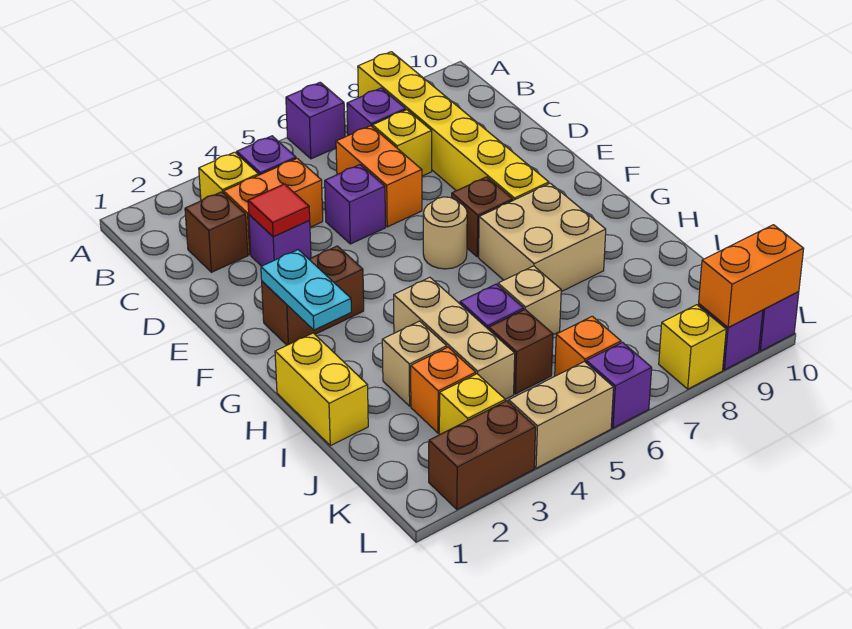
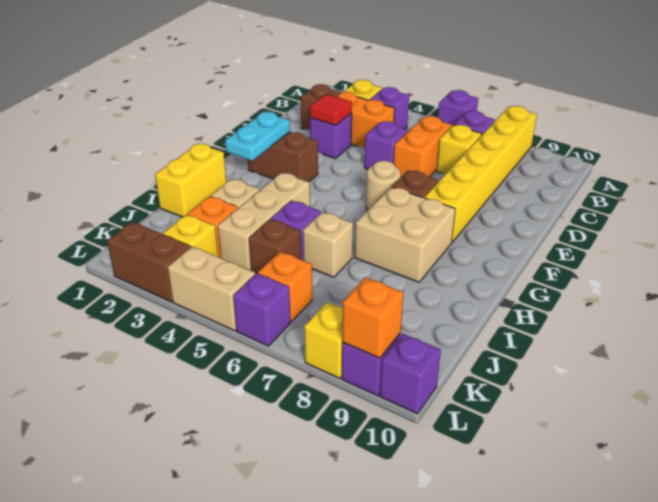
orange 1x2 brick [699,225,804,327] -> orange 1x1 brick [342,277,403,358]

